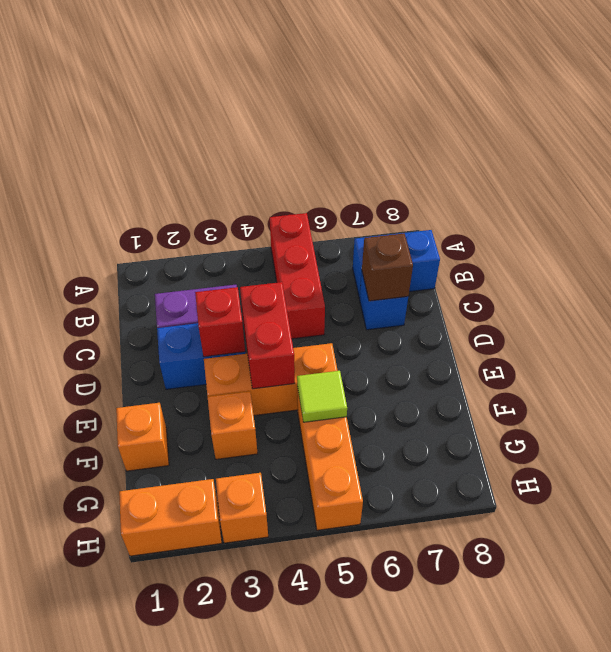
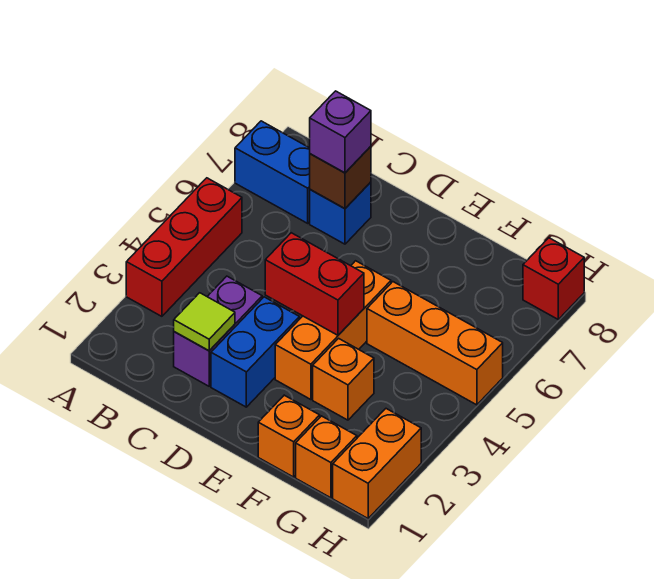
red 1x3 brick [270,213,325,339] -> red 1x3 brick turned to [126,178,242,316]
blue 1x2 brick [353,230,440,297] -> blue 1x2 brick turned to [235,121,310,223]
none -> purple 1x1 brick [310,91,371,173]
red 1x1 brick [195,287,245,357] -> red 1x1 brick moved to [523,238,584,319]
lime 1x1 tile [297,371,347,422] -> lime 1x1 tile moved to [174,293,235,351]
orange 1x1 brick [216,473,268,543] -> orange 1x1 brick moved to [296,416,357,498]

